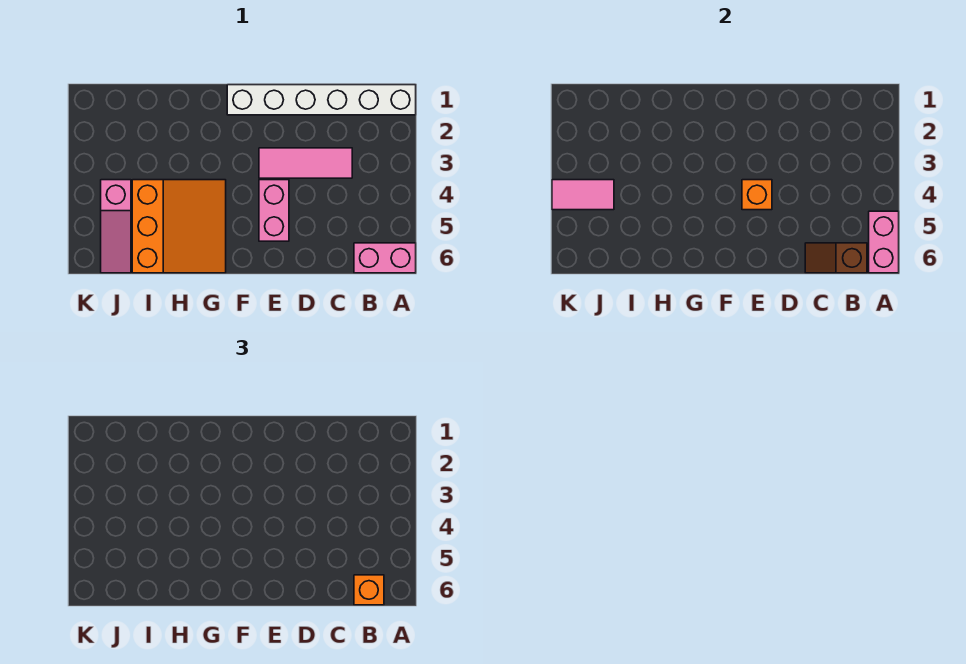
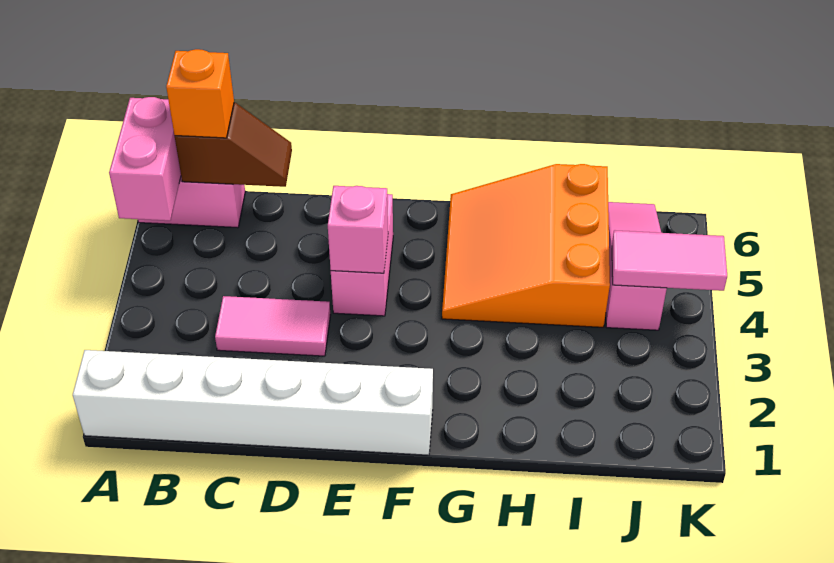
pink 1x3 tile [259,148,352,178] -> pink 1x2 tile [215,296,330,356]
orange 1x1 brick [742,180,772,210] -> pink 1x1 brick [328,186,388,273]

